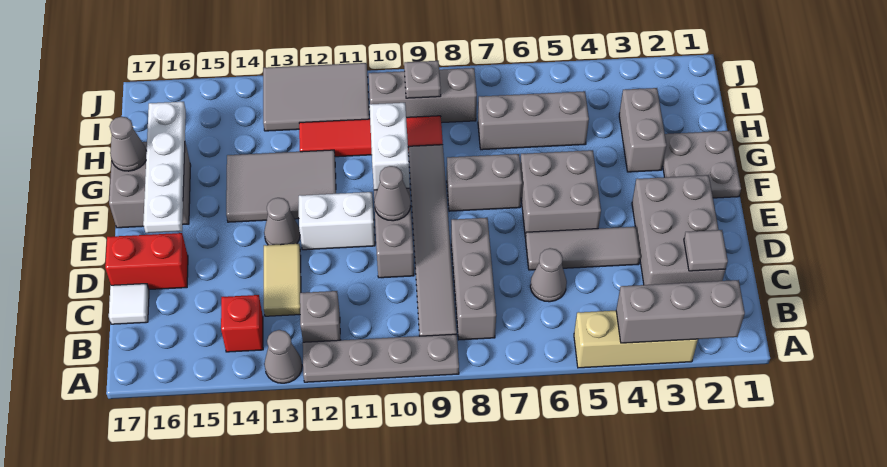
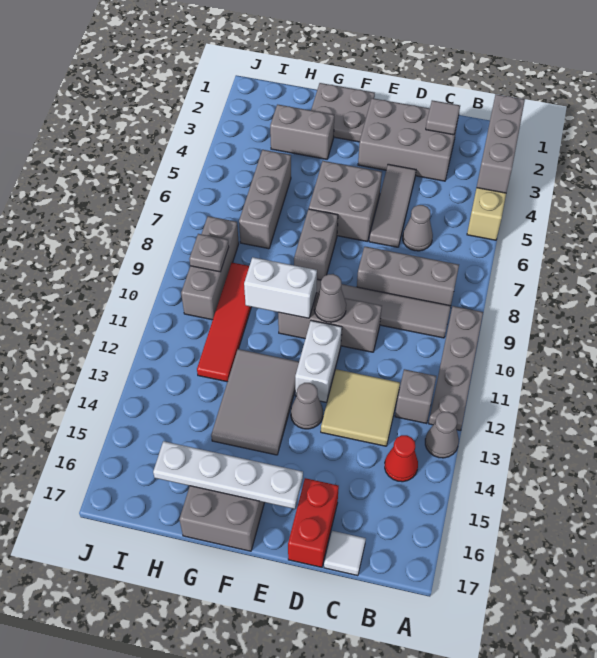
red 1x1 brick [221,295,263,352] -> red 1x1 cone [385,435,418,482]
tan 1x2 tile [264,244,301,316] -> tan 2x2 tile [321,369,400,446]
grey 1x1 cone [109,117,147,171] -> none
grey 2x3 tile [263,63,369,131] -> none

